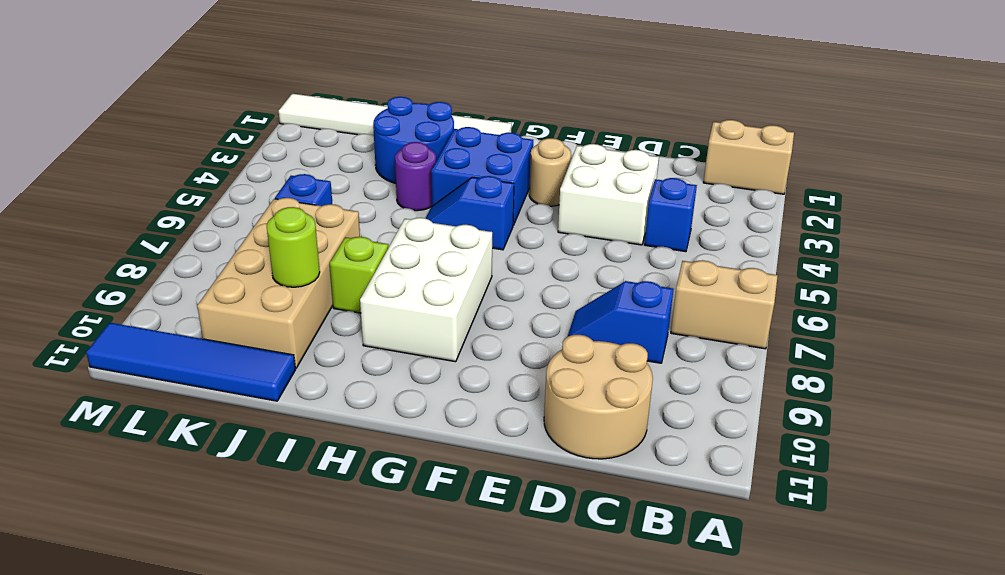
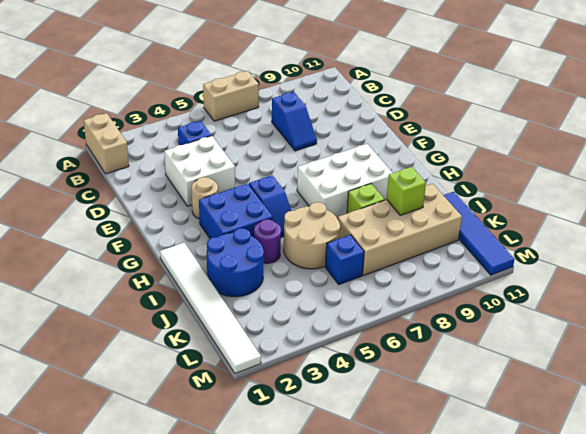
tan 1x2 brick [671,260,778,349] -> tan 1x2 brick turned to [203,71,259,121]
tan 2x2 round brick [544,335,653,459] -> tan 2x2 round brick moved to [284,202,340,269]
lime 1x1 round brick [267,207,320,287] -> lime 1x1 brick [387,167,426,215]

